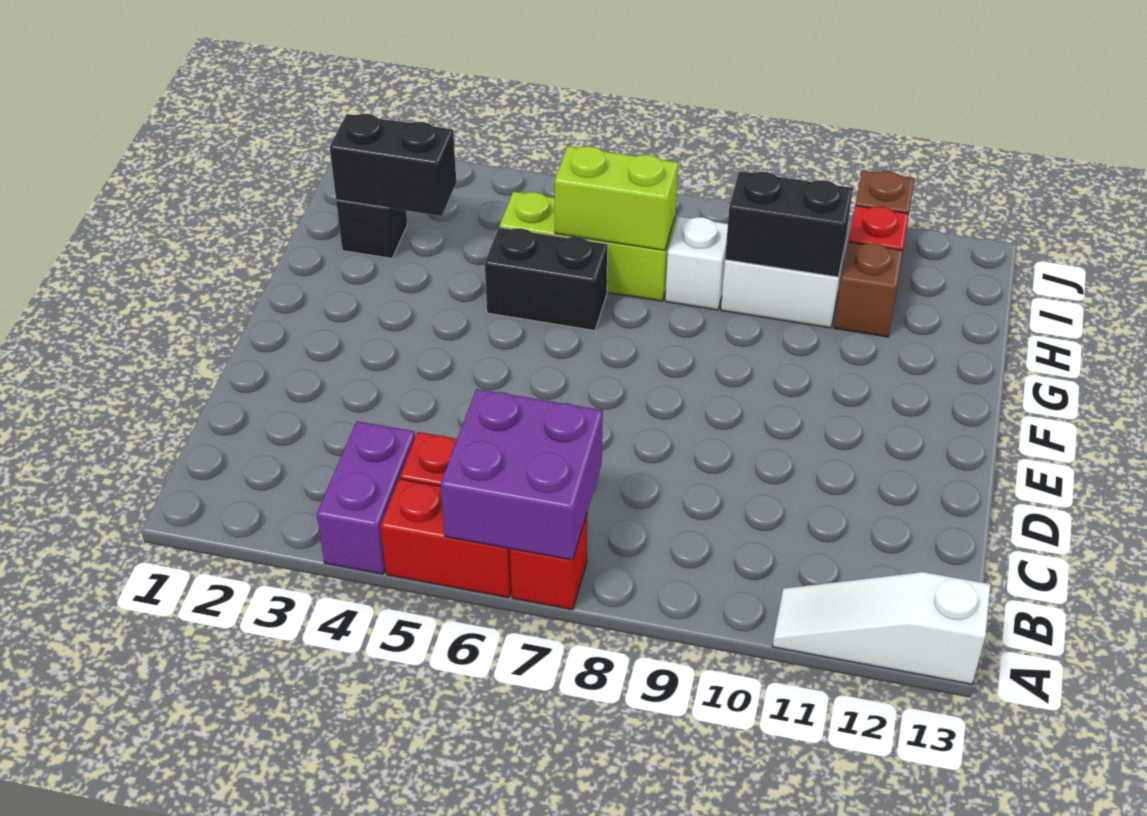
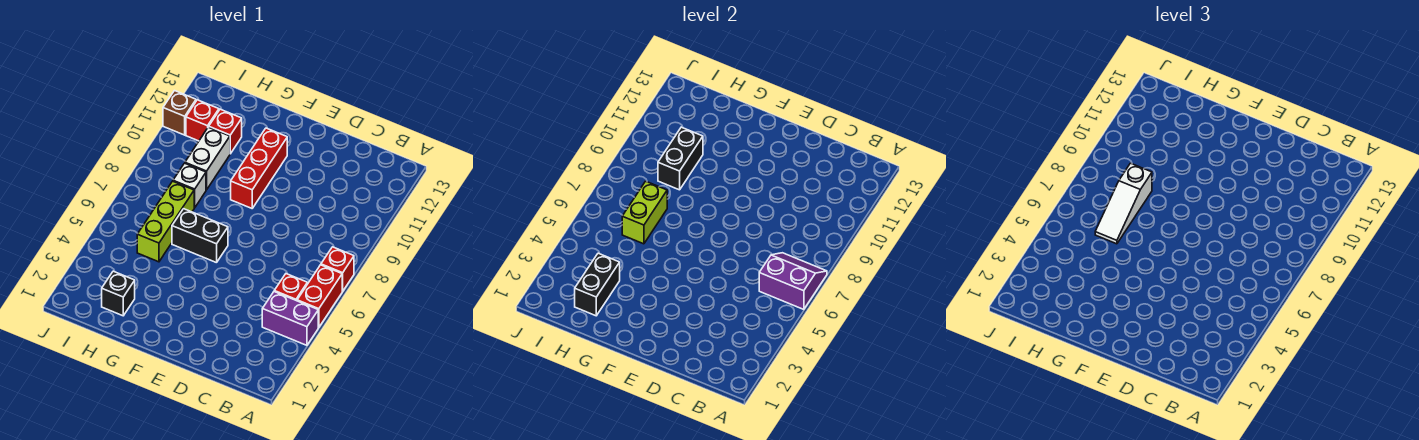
purple 2x2 brick [441,389,603,560] -> purple 2x2 slope [759,253,827,310]
white 1x3 slope [772,572,991,684] -> white 1x3 slope moved to [1095,163,1152,244]
none -> red 1x3 brick [231,128,287,208]
black 1x2 brick [485,227,608,331] -> black 1x2 brick turned to [172,209,228,263]
brown 1x1 brick [834,242,903,337] -> red 1x1 brick [209,109,242,154]

